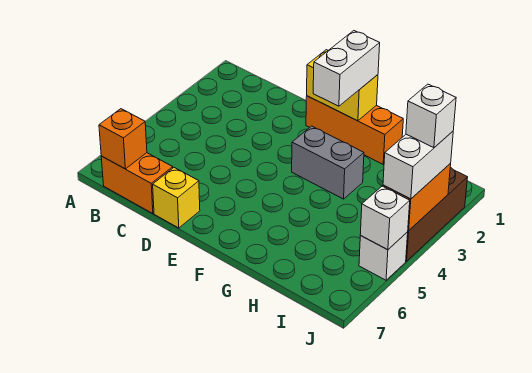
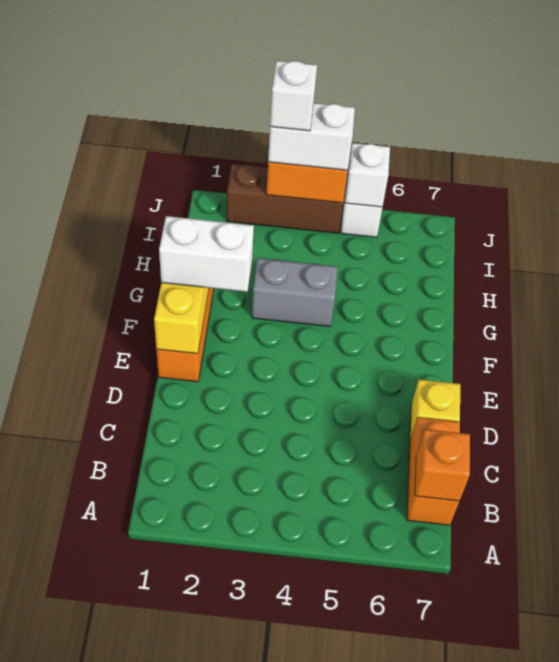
grey 1x2 brick [292,126,364,199] -> grey 1x2 brick turned to [252,258,338,326]

